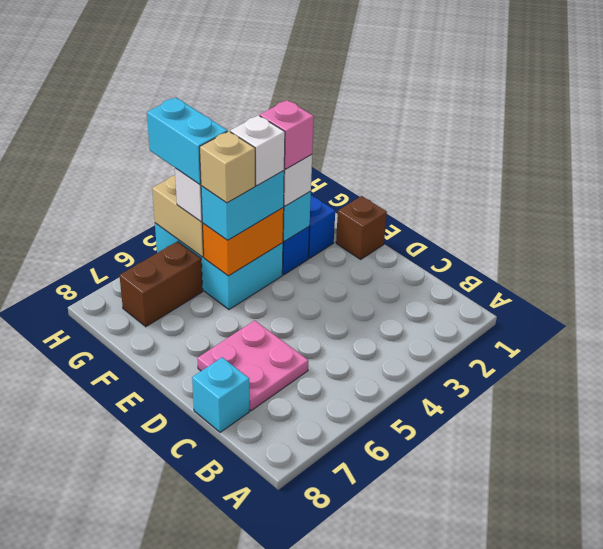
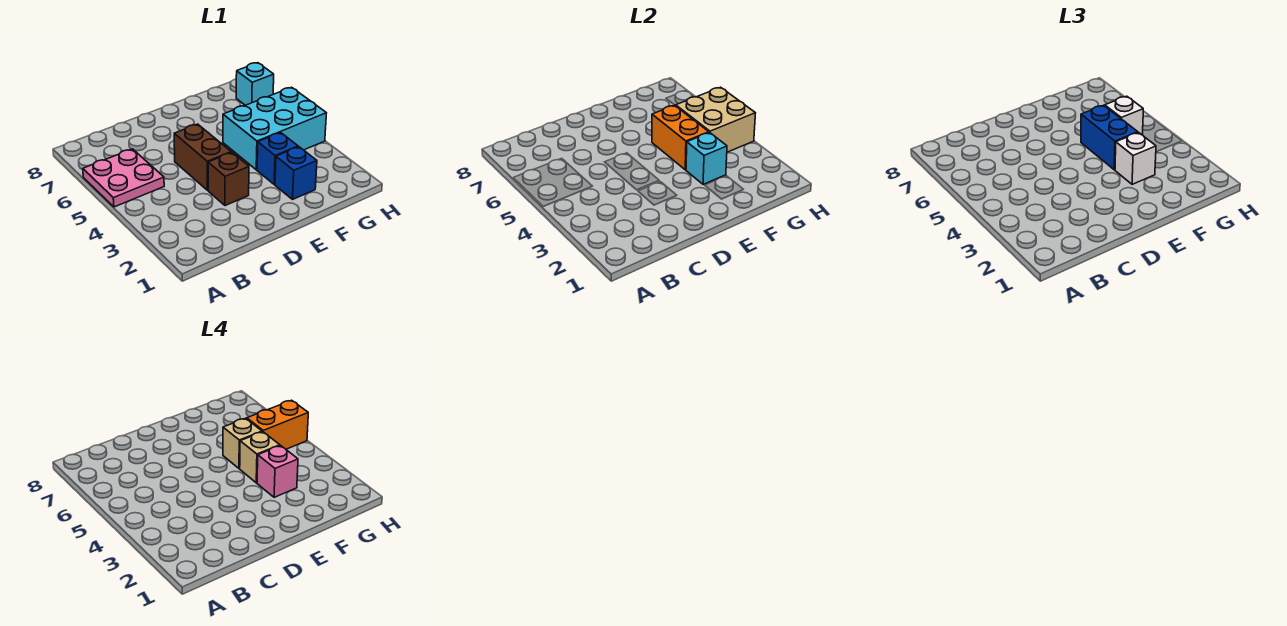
pink 2x2 plate [197,321,308,411] -> pink 2x2 plate moved to [83,149,164,207]
cyan 1x1 brick [192,357,249,432] -> cyan 1x1 brick moved to [236,63,274,105]
brown 1x1 brick [336,196,387,259] -> brown 1x1 brick moved to [208,152,249,206]
cyan 1x2 brick [201,171,284,240] -> blue 1x2 brick [1081,105,1138,170]
white 1x1 brick [230,115,285,186] -> tan 1x1 brick [239,432,280,483]
cyan 1x2 brick [147,98,227,184] -> orange 1x2 brick [247,400,308,449]
brown 1x2 brick [119,241,203,327] -> brown 1x2 brick moved to [174,124,231,190]

